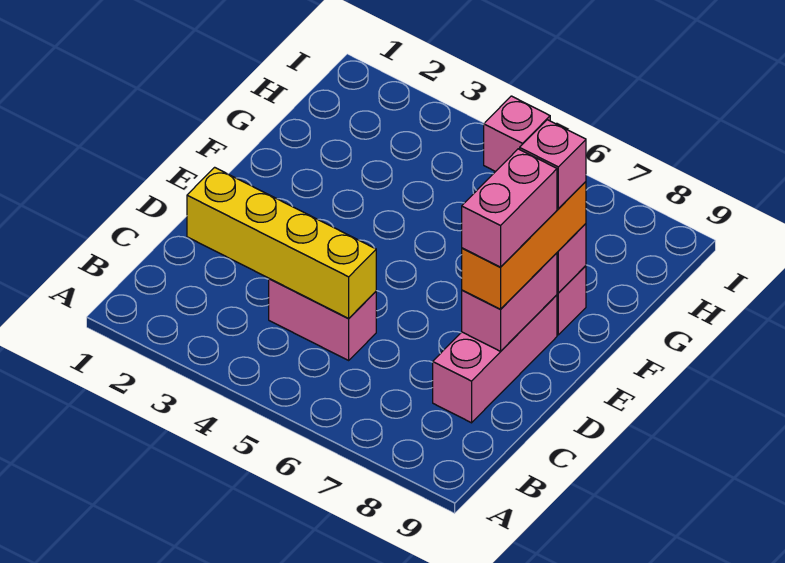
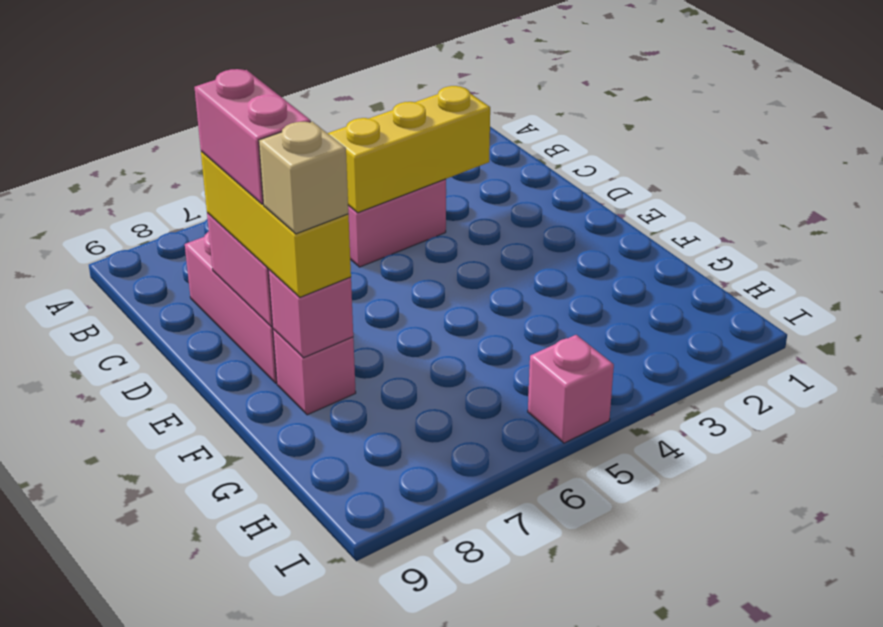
yellow 1x4 brick [187,167,376,319] -> yellow 1x3 brick [328,86,490,213]
orange 1x3 brick [462,182,586,309] -> yellow 1x3 brick [201,151,351,297]
pink 1x1 brick [520,120,586,208] -> tan 1x1 brick [259,122,348,234]

